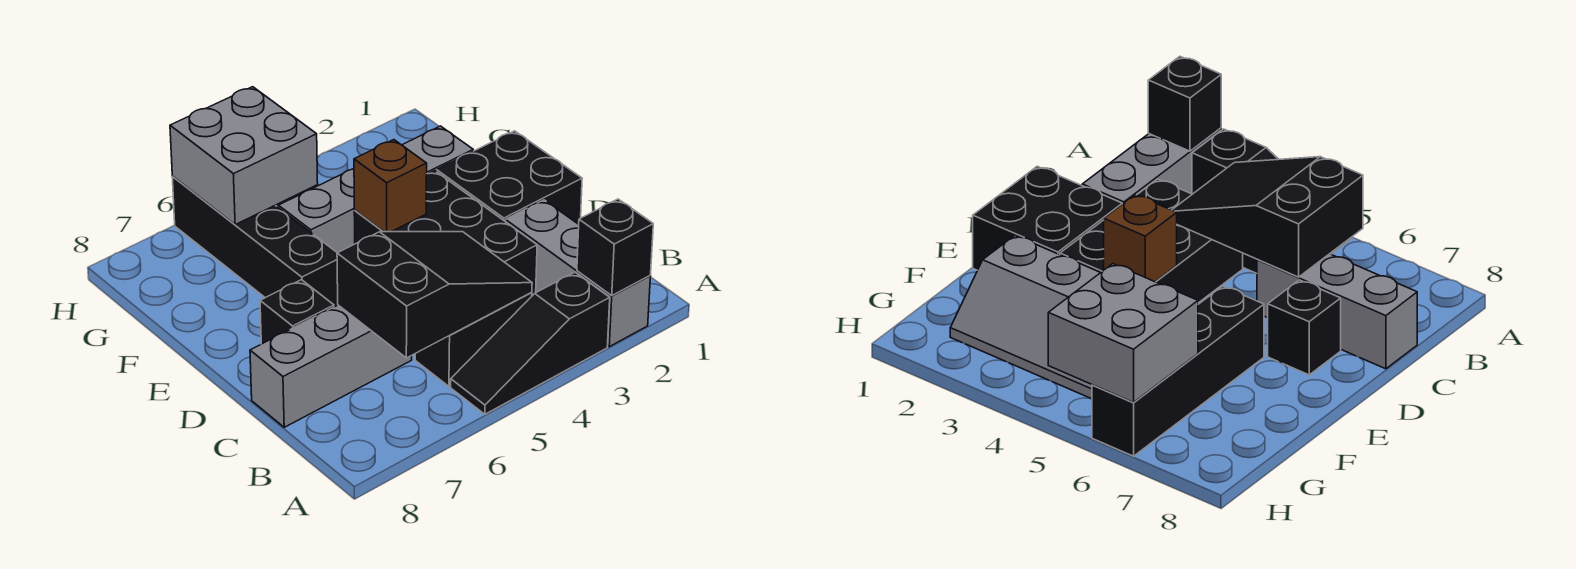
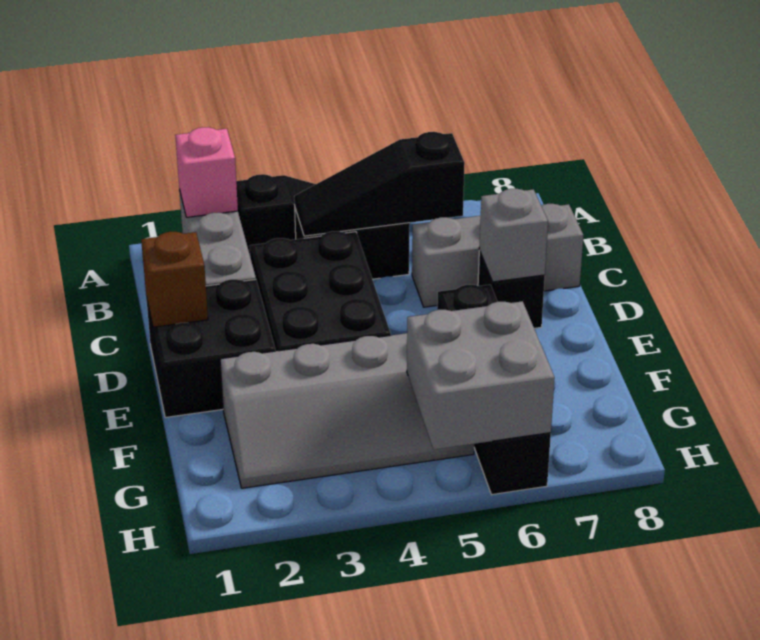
black 1x1 brick [577,199,653,295] -> pink 1x1 brick [175,127,238,217]
black 2x3 slope [337,231,532,358] -> black 1x3 slope [294,132,465,236]
none -> grey 1x1 brick [479,189,548,282]
brown 1x1 brick [354,140,427,232] -> brown 1x1 brick moved to [141,232,208,327]

